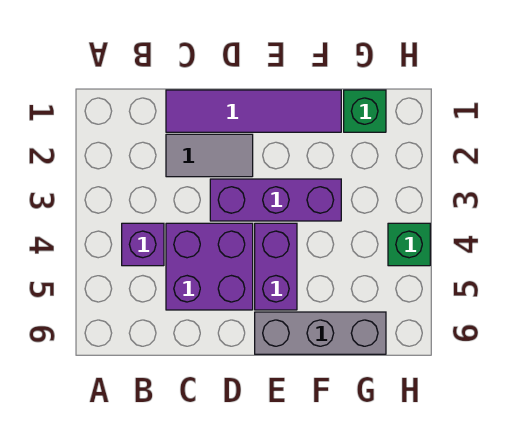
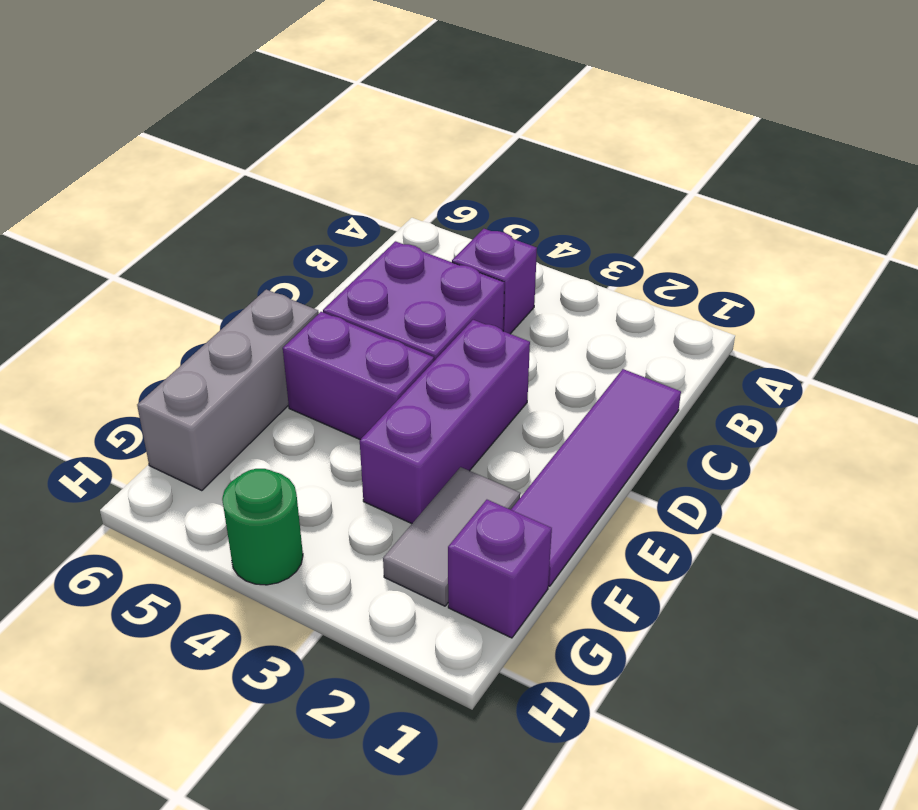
grey 1x2 tile [166,134,253,177] -> grey 1x2 tile moved to [383,467,520,606]
green 1x1 brick [344,90,386,132] -> purple 1x1 brick [448,500,552,638]
green 1x1 brick [388,223,430,266] -> green 1x1 round brick [222,469,303,585]

